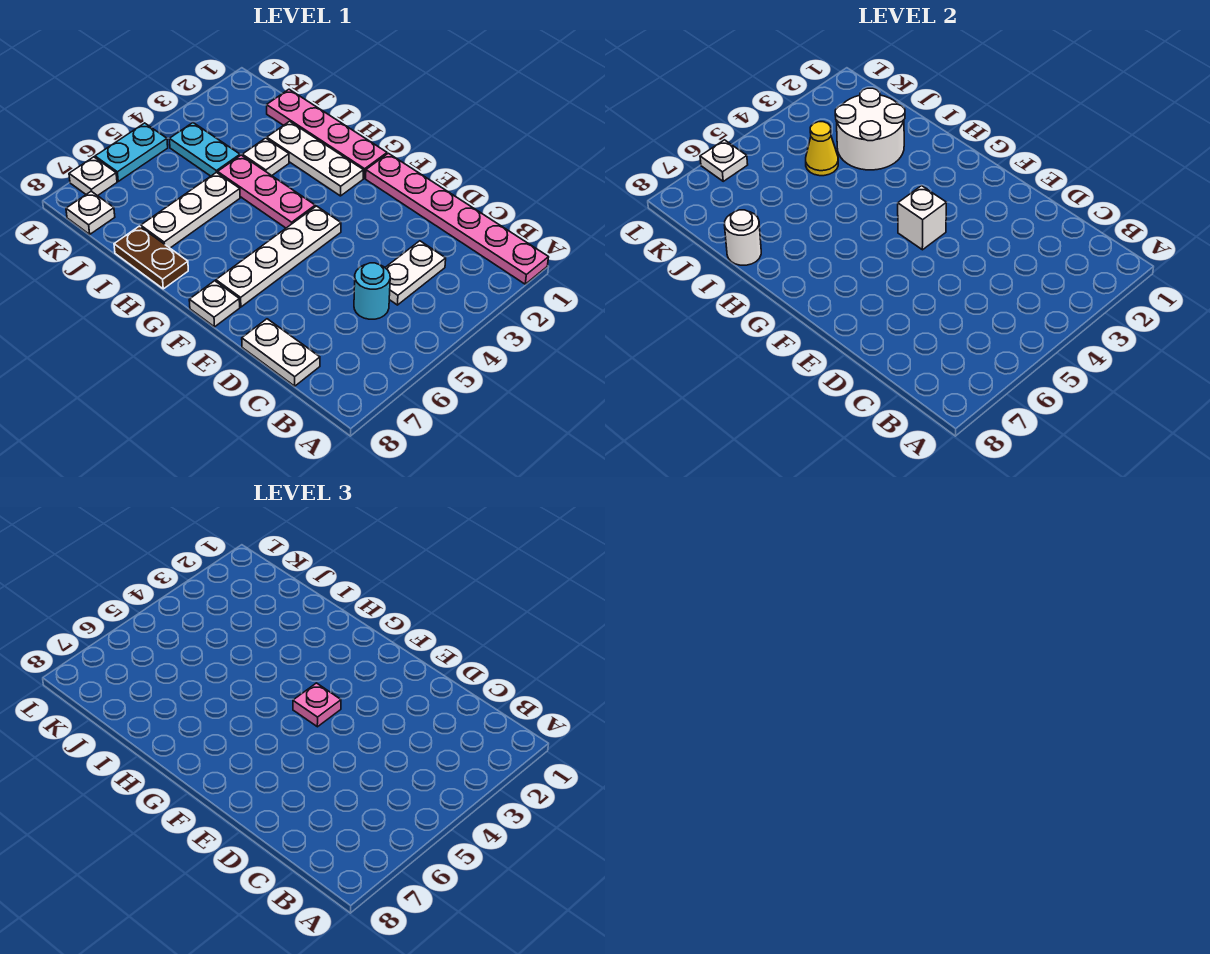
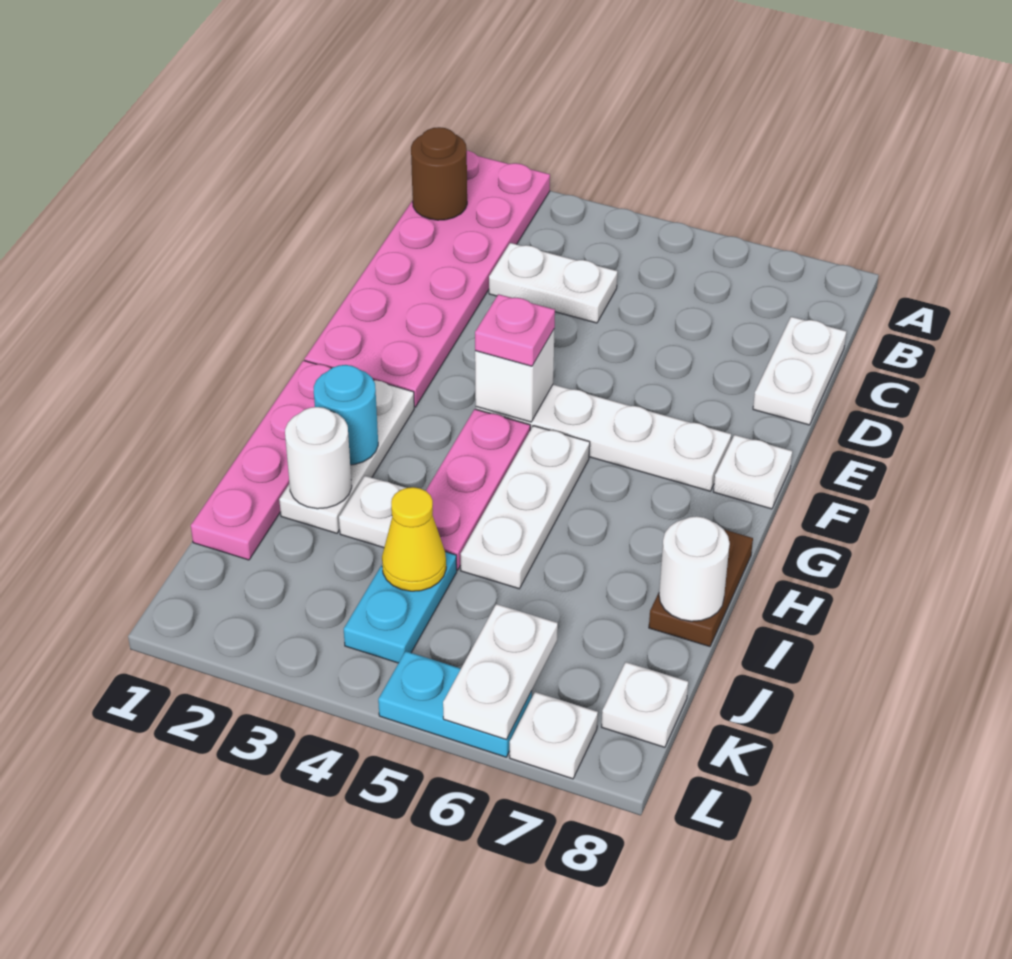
pink 1x6 plate [366,153,549,284] -> pink 2x6 plate [305,151,550,407]
none -> brown 1x1 round brick [411,127,467,220]
cyan 1x1 round brick [354,263,390,319] -> cyan 1x1 round brick moved to [314,365,378,465]
white 2x2 round brick [835,88,905,170] -> white 1x1 round brick [285,407,352,509]
white 1x3 plate [141,172,240,248] -> white 1x3 plate turned to [461,426,590,589]
white 1x1 plate [700,140,748,181] -> white 1x2 plate [443,604,558,740]

